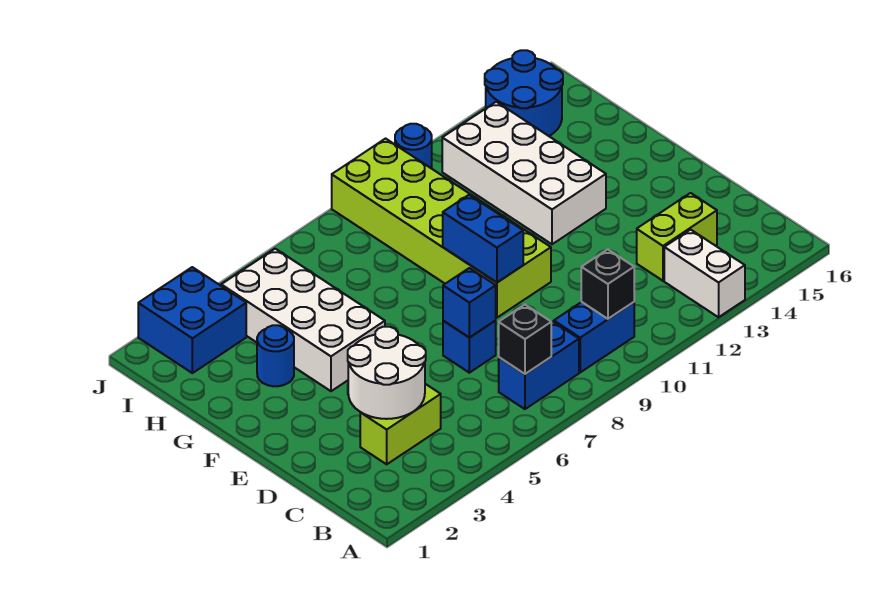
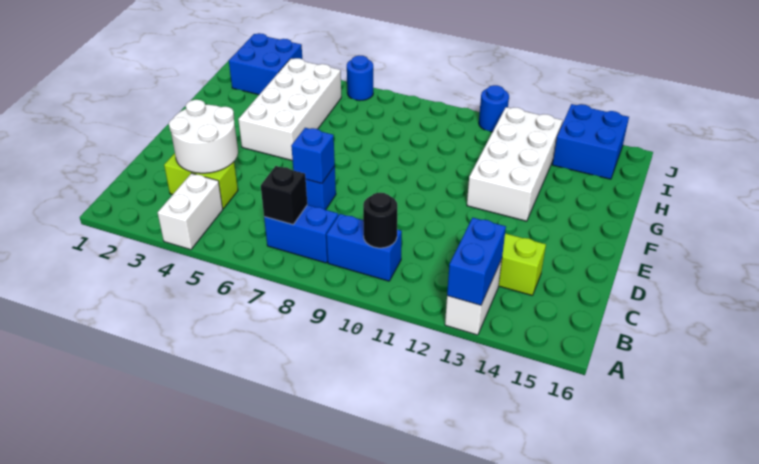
none -> white 1x2 brick [158,173,223,250]
black 1x1 brick [581,249,634,319] -> black 1x1 round brick [363,193,397,248]
lime 2x6 brick [332,139,551,318] -> none
blue 1x2 brick [443,195,523,282] -> blue 1x2 brick moved to [447,218,506,305]
blue 1x1 round brick [257,325,294,386] -> blue 1x1 round brick moved to [347,56,373,101]
blue 2x2 round brick [485,50,563,136] -> blue 2x2 brick [553,104,629,179]

